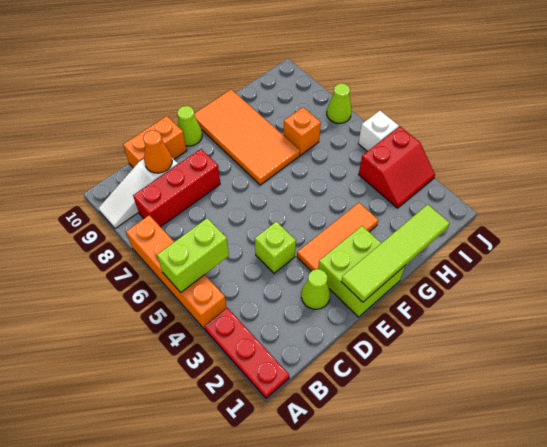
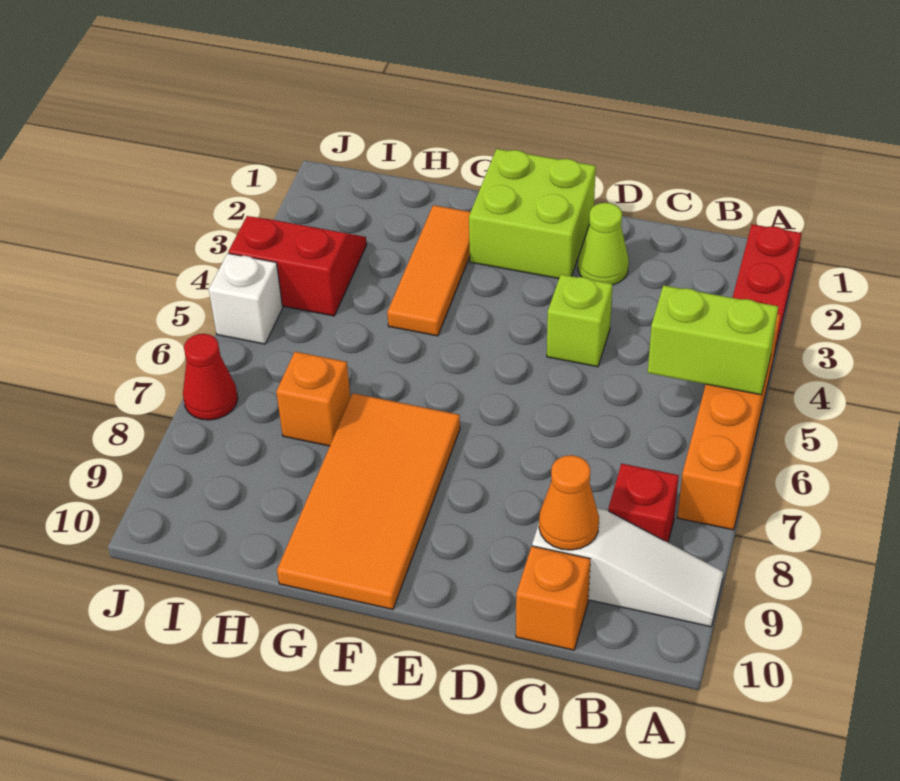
red 1x3 brick [133,149,220,227] -> red 1x1 brick [608,464,679,542]
orange 1x2 brick [123,116,187,168] -> orange 1x1 brick [516,546,590,650]
lime 1x4 tile [341,204,449,302] -> none
orange 1x3 tile [297,203,378,271] -> orange 1x3 tile turned to [387,205,470,336]
lime 1x1 cone [178,106,202,146] -> none
lime 1x1 cone [327,83,351,123] -> red 1x1 cone [183,334,238,420]

